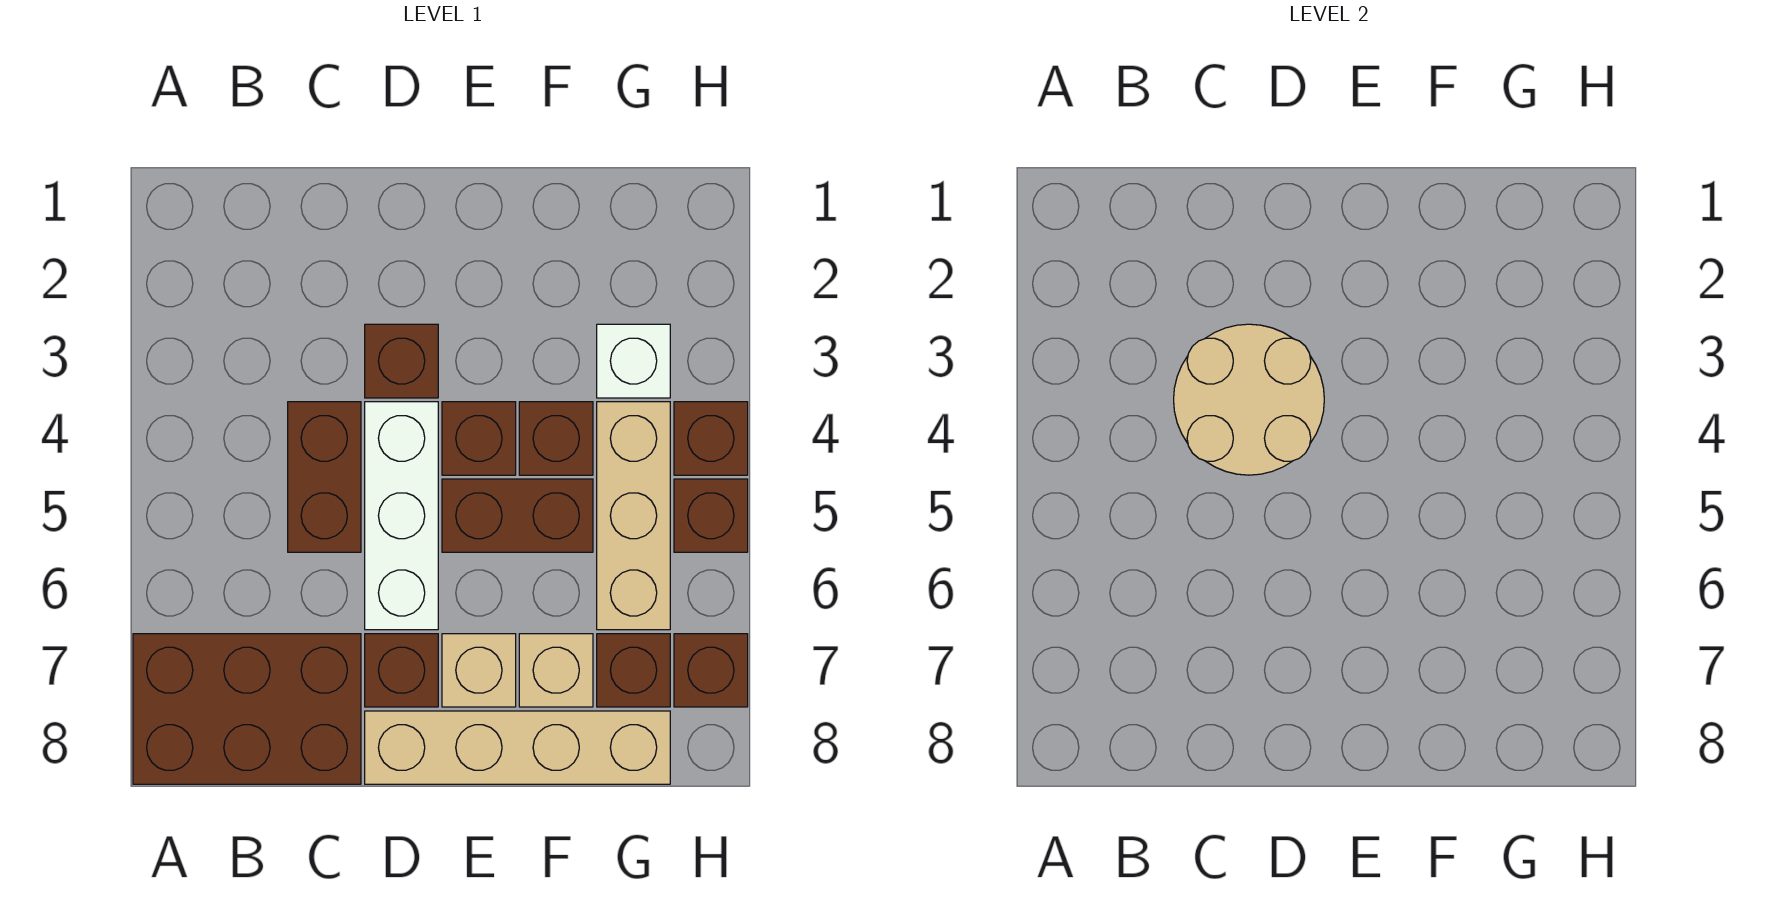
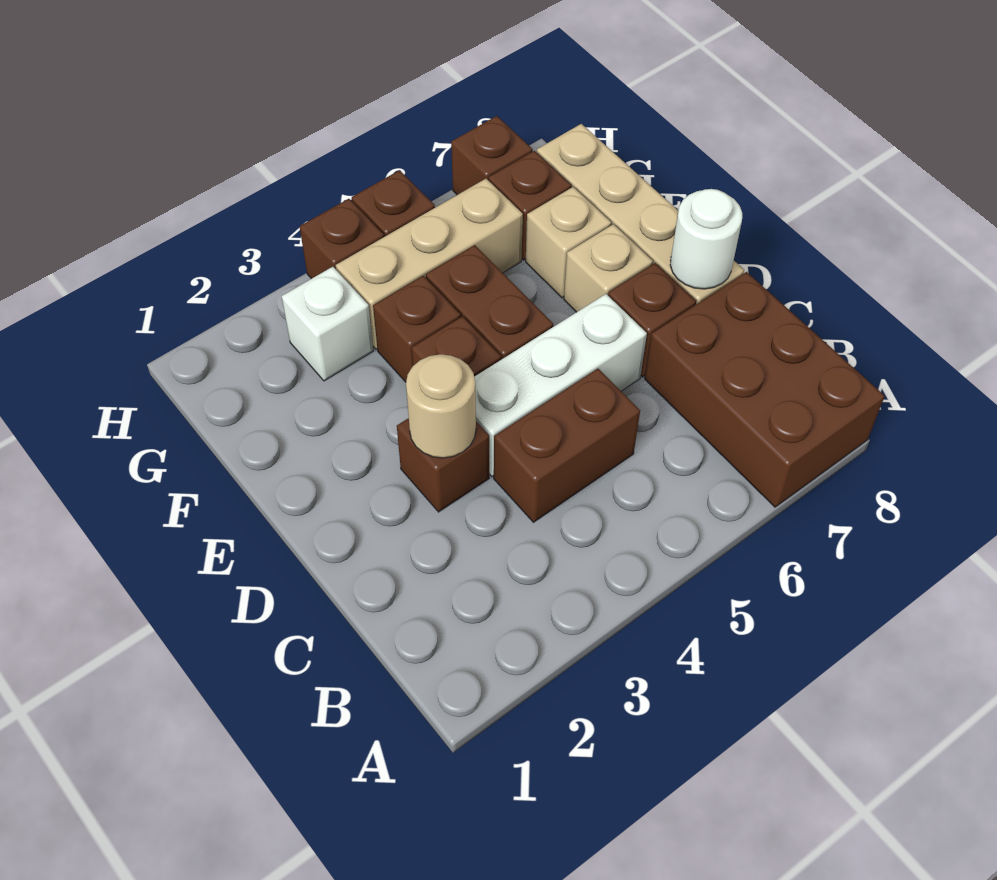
tan 2x2 round brick [1174,324,1324,475] -> tan 1x1 round brick [406,354,476,458]
none -> white 1x1 round brick [670,189,742,289]

